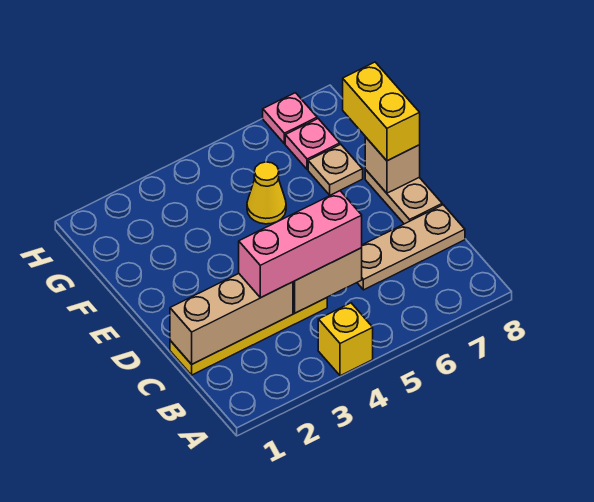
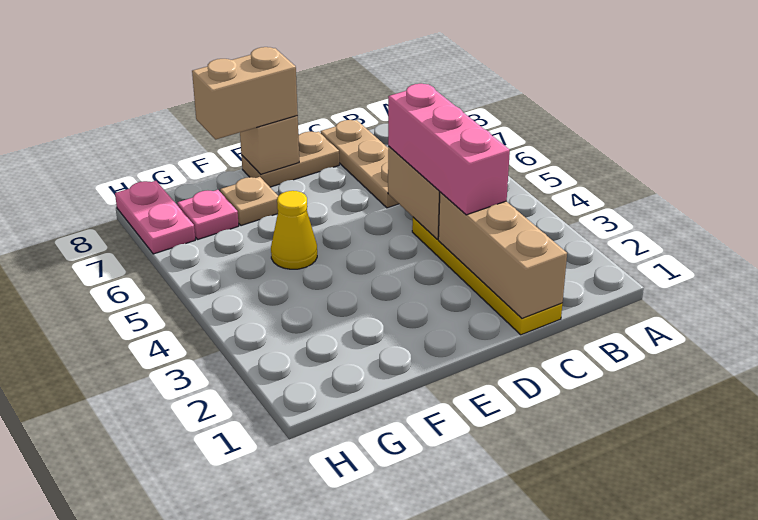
yellow 1x1 brick [318,303,373,376] -> none
yellow 1x2 brick [343,62,420,161] -> tan 1x2 brick [192,47,298,140]
pink 1x1 plate [263,93,317,144] -> pink 1x2 plate [115,181,195,254]

